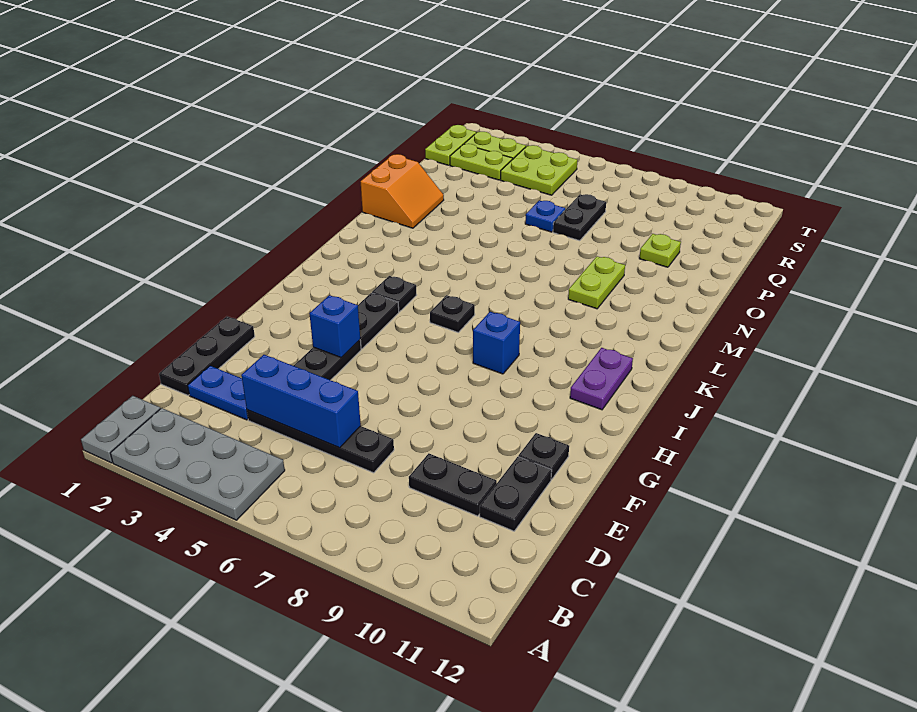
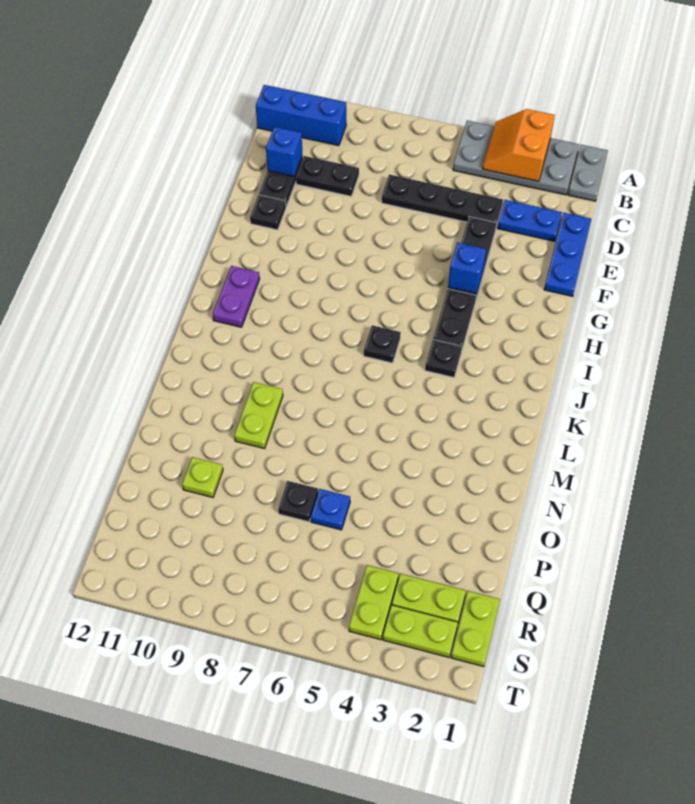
black 1x3 plate [159,316,255,395] -> blue 1x3 plate [544,213,591,297]
blue 1x3 brick [241,355,361,448] -> blue 1x3 brick moved to [256,85,346,146]
blue 1x1 brick [473,312,520,374] -> blue 1x1 brick moved to [266,127,302,177]
orange 2x2 slope [361,154,444,228] -> orange 2x2 slope moved to [483,109,555,181]
black 1x2 plate [553,194,606,241] -> black 1x1 plate [278,481,318,522]
lime 2x2 plate [501,145,577,195] -> lime 1x2 plate [349,565,399,640]

